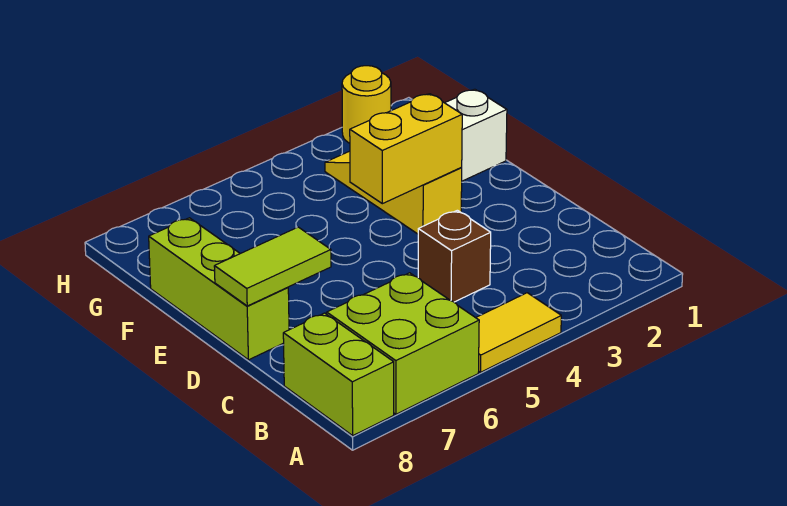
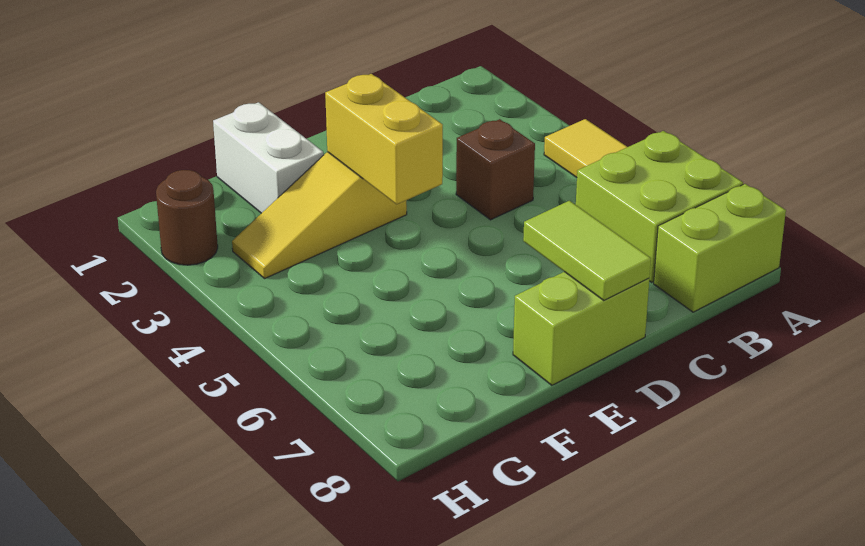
lime 1x3 brick [149,218,289,360] -> lime 1x2 brick [513,272,649,385]
yellow 1x1 round brick [342,66,391,143] -> brown 1x1 round brick [156,170,218,265]

